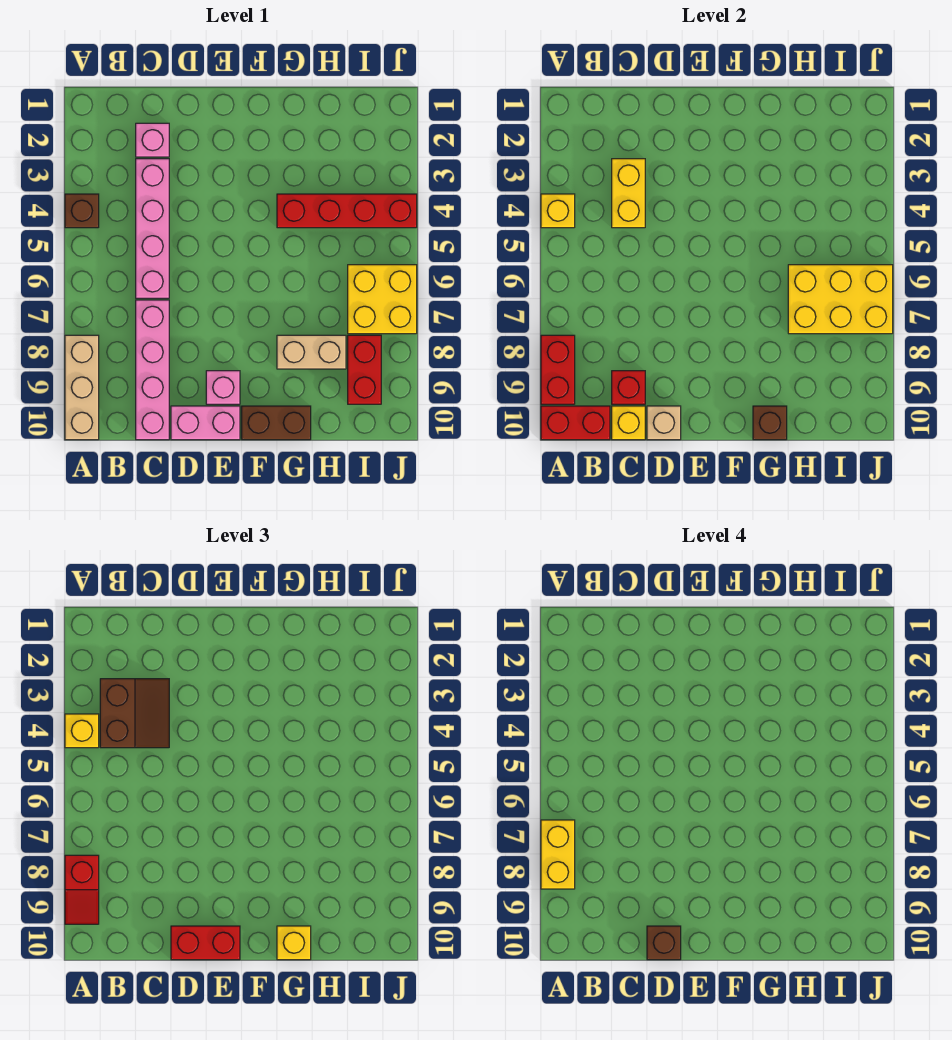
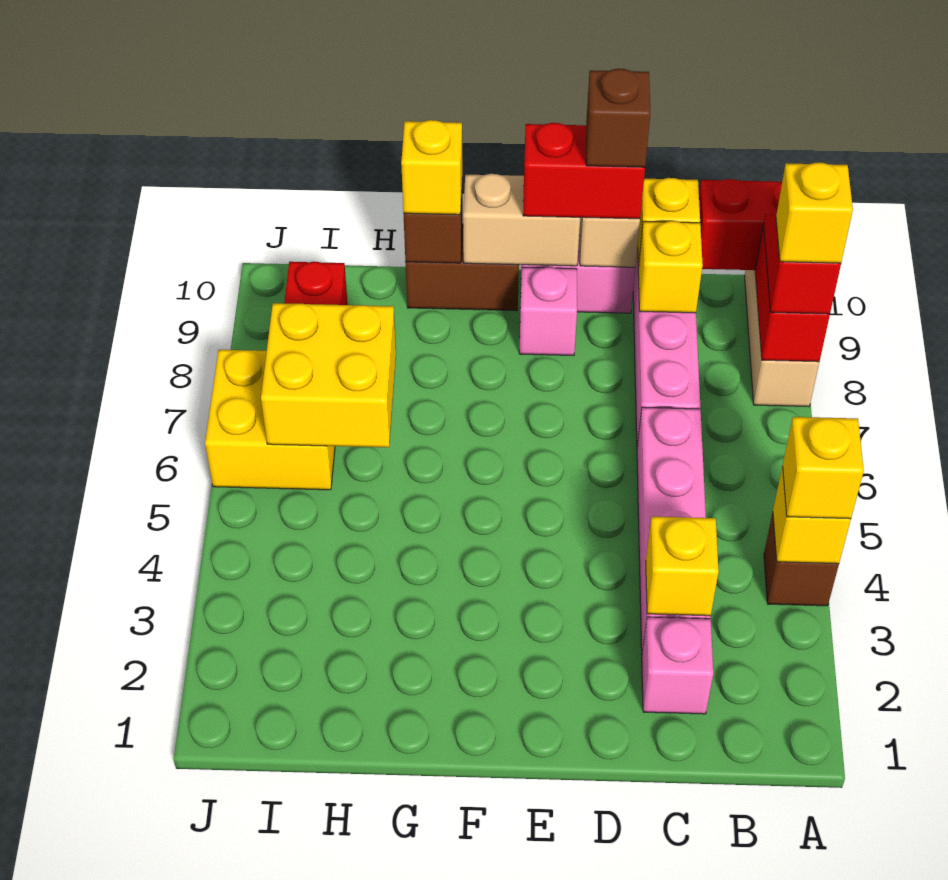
yellow 1x2 brick [541,820,575,889] -> yellow 1x1 brick [776,163,853,263]
brown 2x2 slope [100,679,169,748] -> none
yellow 1x2 brick [612,159,645,228] -> yellow 1x1 brick [646,517,719,616]
red 1x1 brick [612,371,645,404] -> yellow 1x1 brick [638,221,703,313]
red 1x4 brick [277,194,417,228] -> none
tan 1x2 brick [277,335,346,369] -> tan 1x2 brick moved to [463,174,580,266]
yellow 2x3 brick [788,265,893,334] -> yellow 2x2 brick [261,303,396,447]

